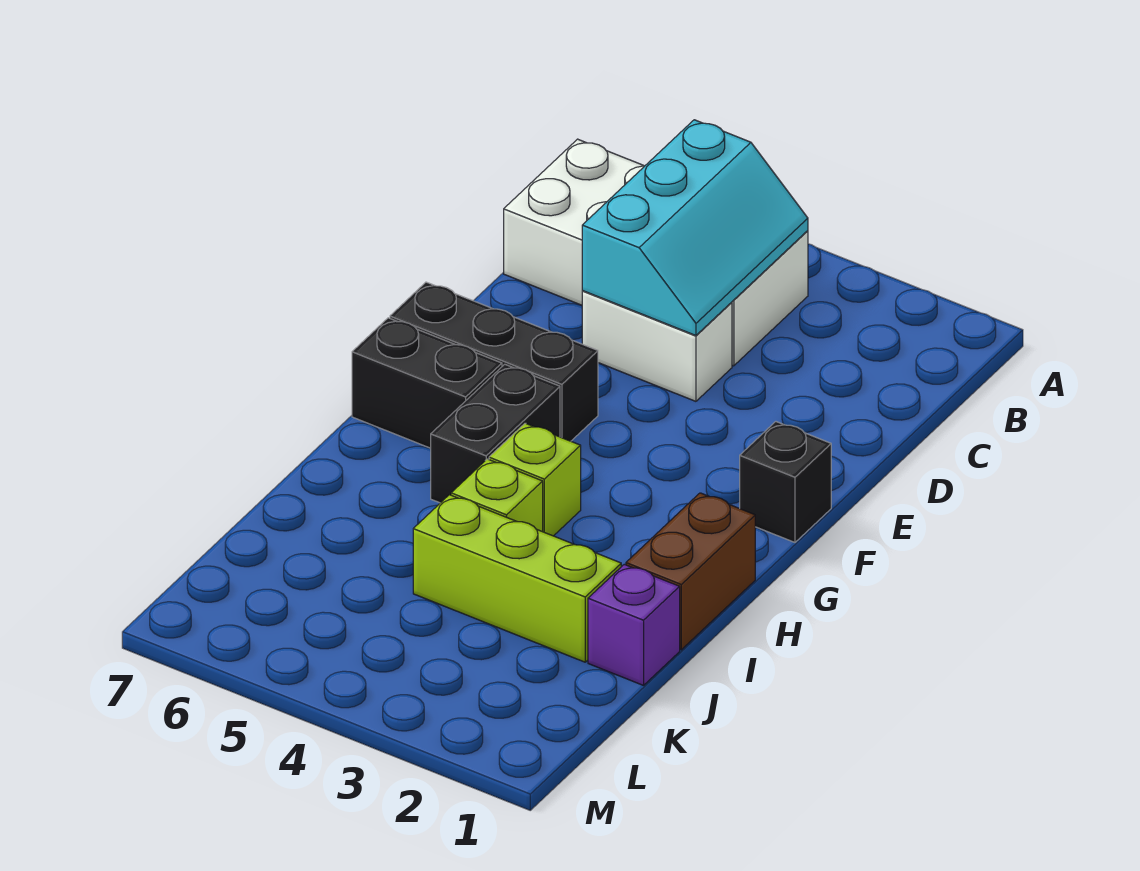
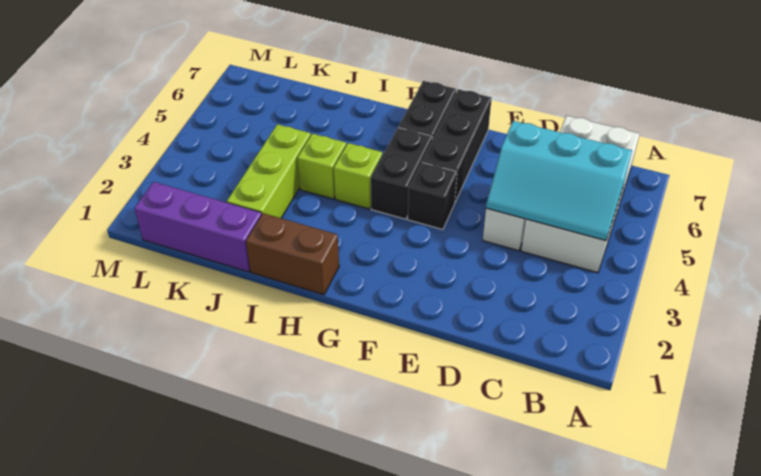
black 1x1 brick [740,422,831,542] -> black 1x1 brick moved to [408,162,457,230]
black 1x2 brick [431,364,560,503] -> black 1x2 brick turned to [371,128,432,219]
purple 1x1 brick [588,564,680,685] -> purple 1x3 brick [134,182,261,272]

